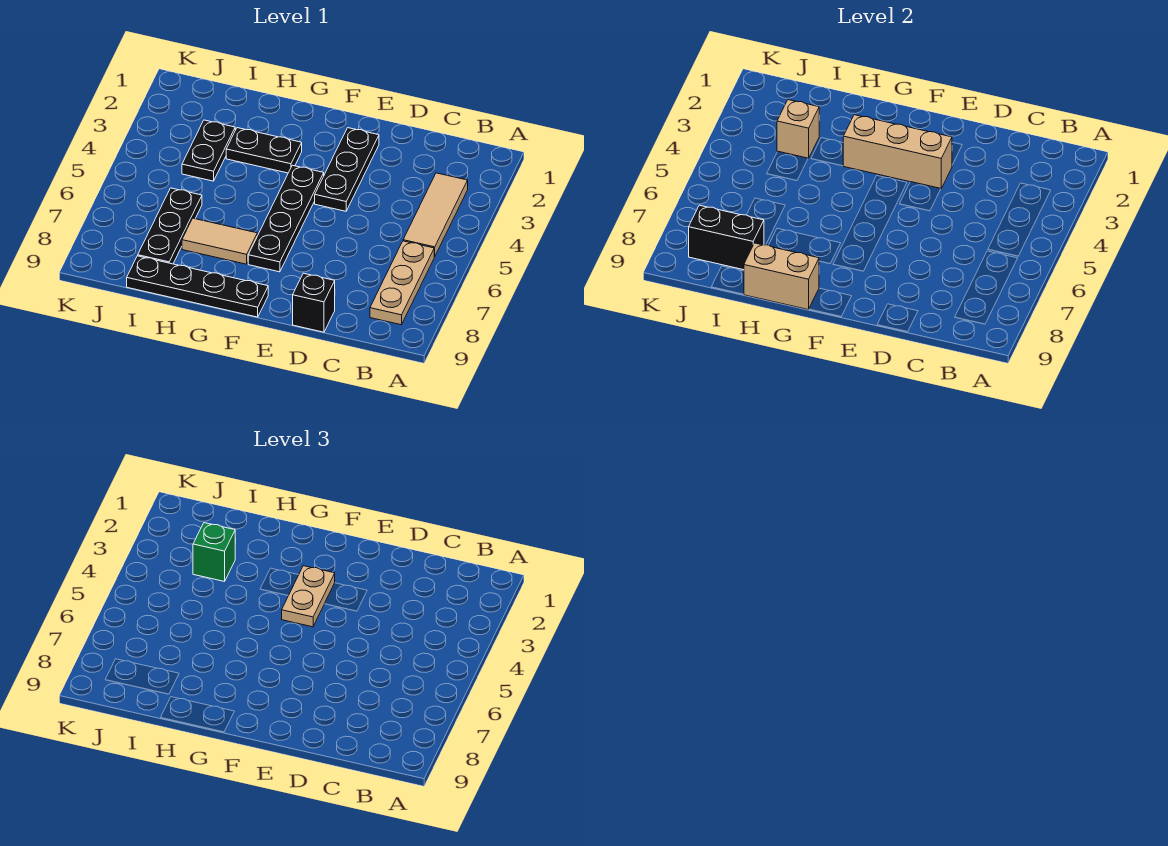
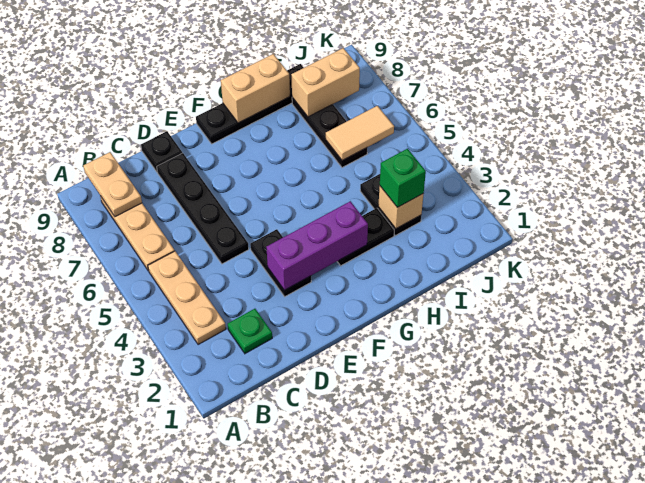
tan 1x3 tile [403,173,468,257] -> tan 1x3 plate [148,251,226,345]
none -> green 1x1 plate [228,309,272,354]
black 1x1 brick [293,273,335,332] -> black 1x1 plate [141,131,182,172]
black 1x3 plate [315,128,379,211] -> black 1x2 plate [250,229,311,297]
tan 1x3 brick [843,115,952,188] -> purple 1x3 brick [266,201,368,290]
tan 1x2 plate [282,566,335,627] -> tan 1x2 plate moved to [83,152,142,217]
black 1x4 plate [248,165,324,272] -> black 1x4 plate moved to [157,153,249,264]
tan 1x2 tile [182,218,257,264] -> tan 1x2 tile moved to [326,106,394,160]
black 1x2 brick [689,205,764,270] -> tan 1x2 brick [291,48,360,117]

